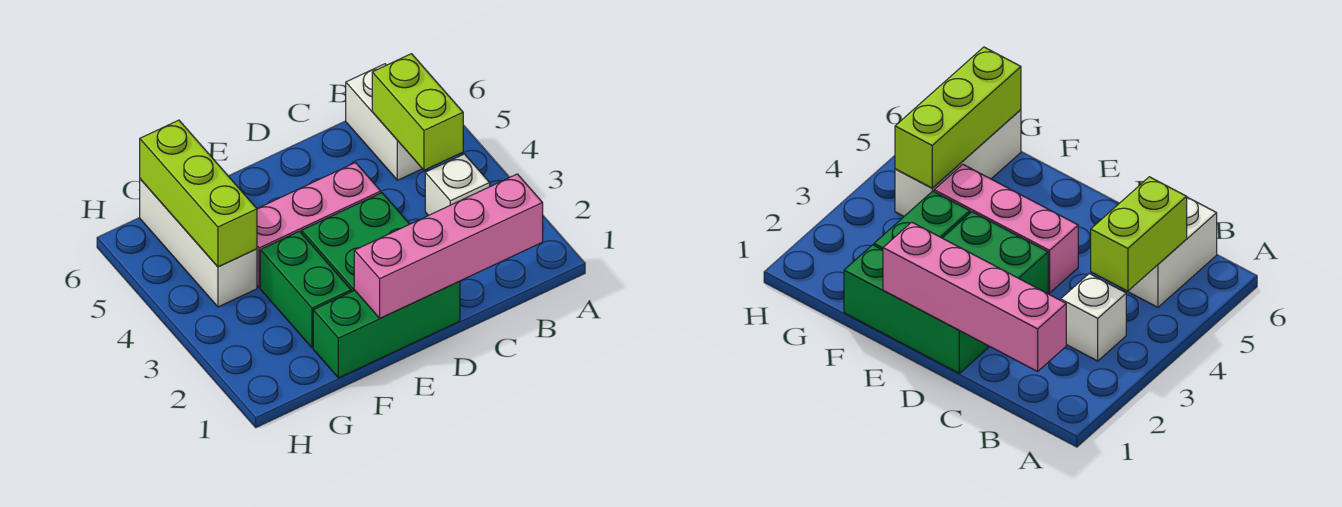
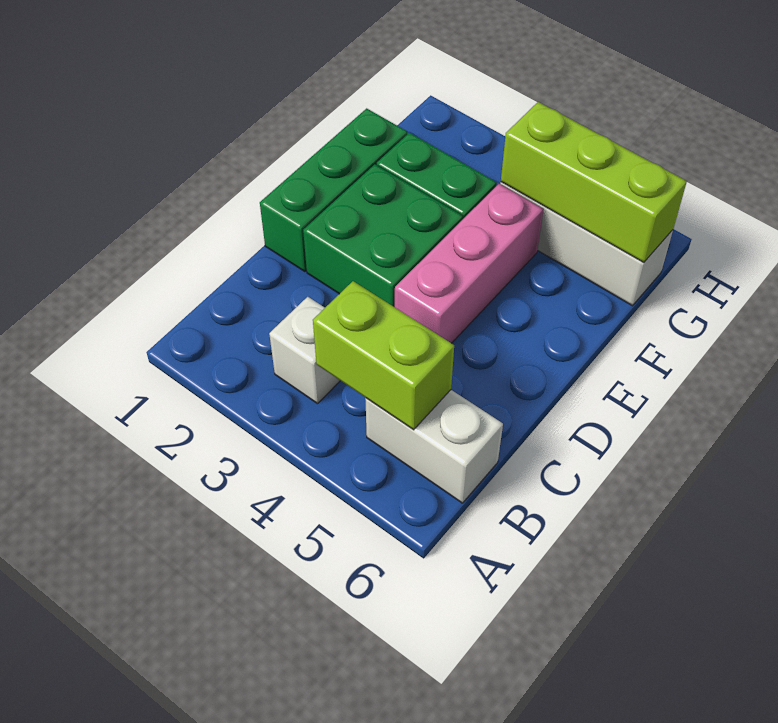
pink 1x4 brick [354,174,543,318] -> none

